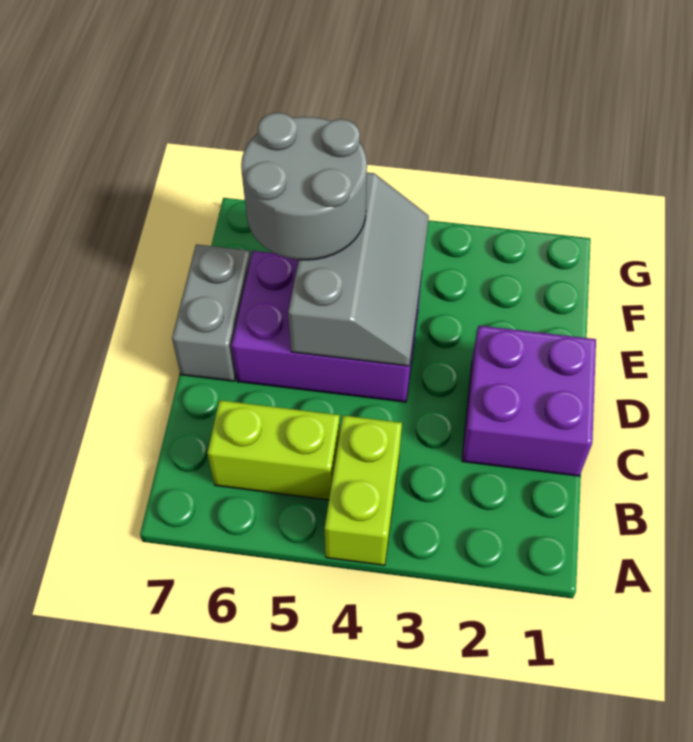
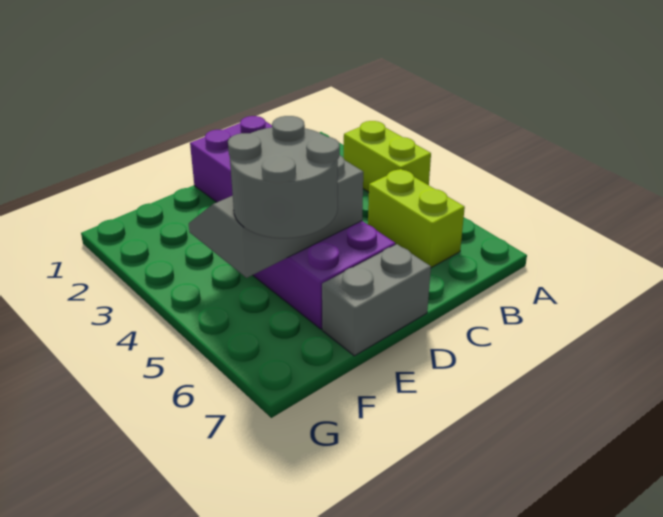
lime 1x2 brick [325,415,402,565] -> lime 1x2 brick turned to [344,121,431,192]

